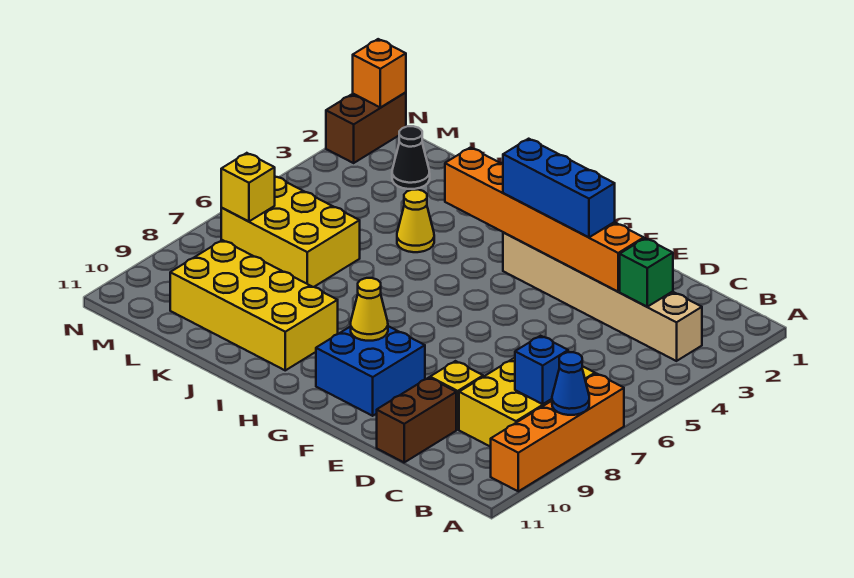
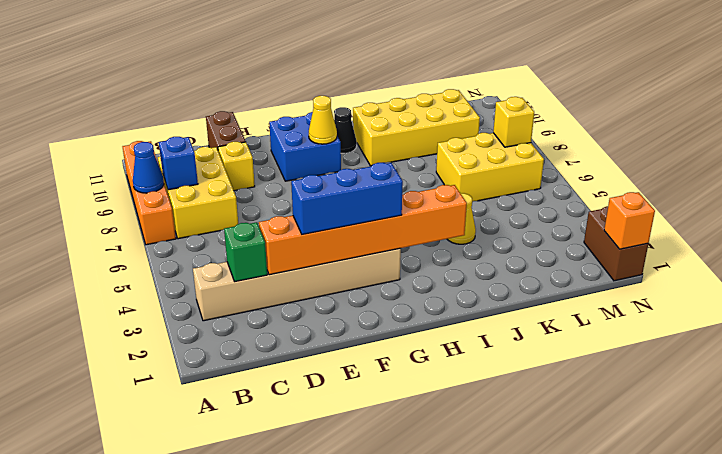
black 1x1 cone [392,126,430,189] -> black 1x1 cone moved to [334,107,357,153]

